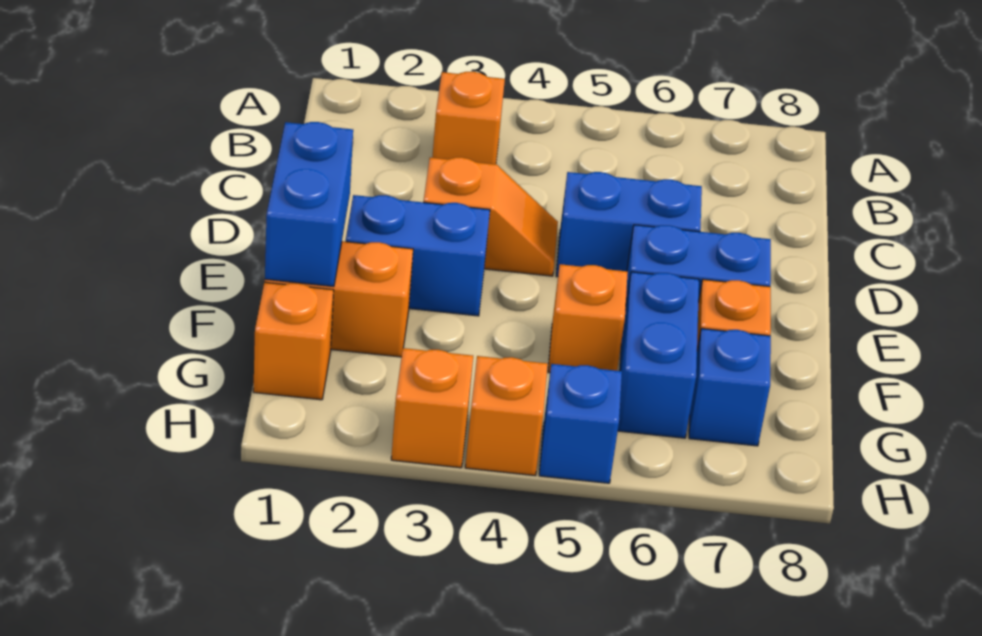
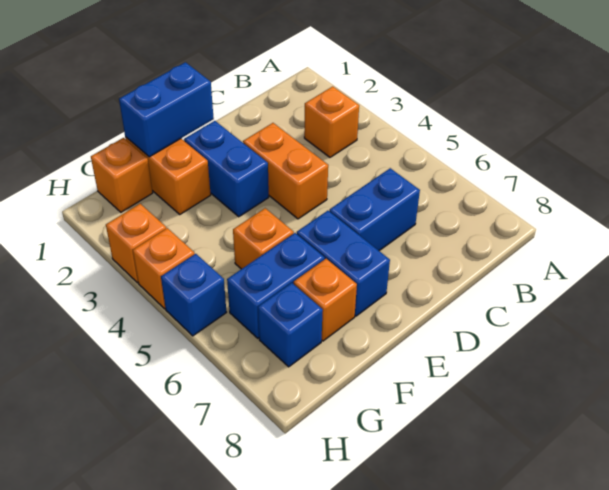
orange 1x2 slope [424,157,558,276] -> orange 1x2 brick [243,123,328,219]
blue 1x2 brick [556,172,702,277] -> blue 1x2 brick turned to [329,168,420,251]

